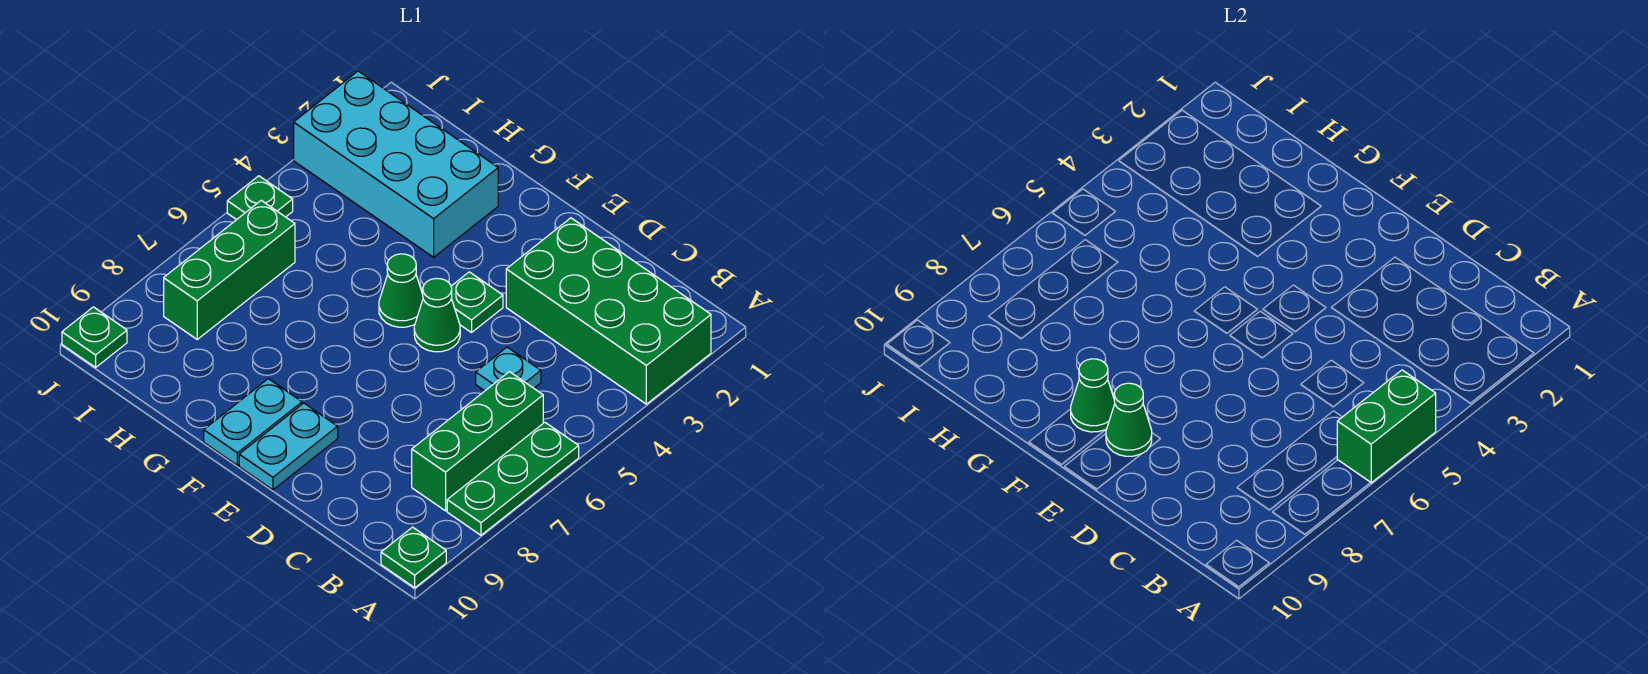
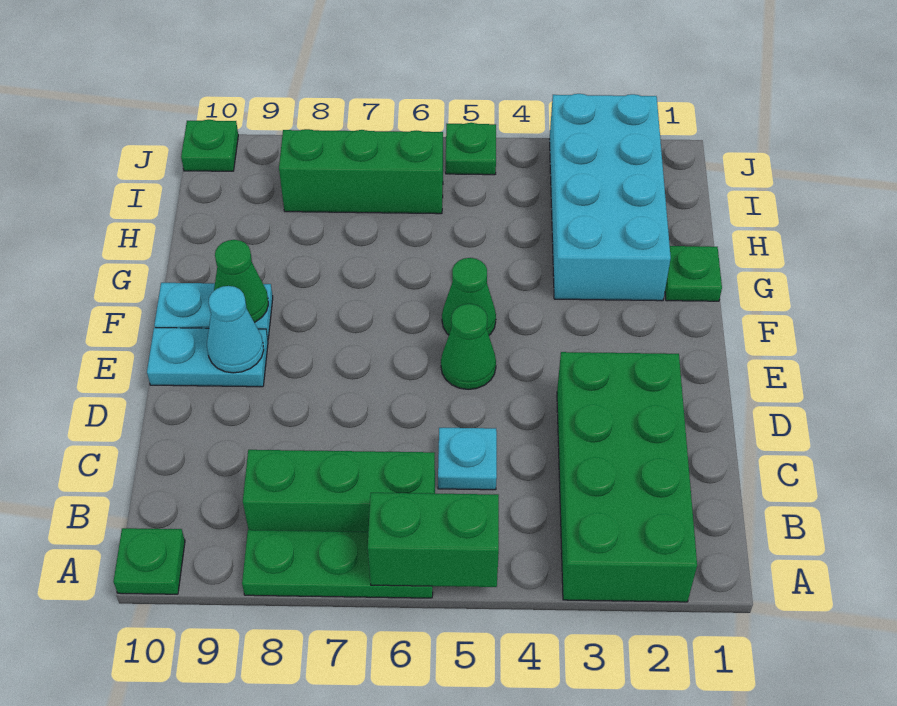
green 1x1 plate [451,272,503,333] -> green 1x1 plate moved to [665,246,722,301]
green 1x1 cone [1106,383,1152,456] -> cyan 1x1 cone [207,286,264,373]

